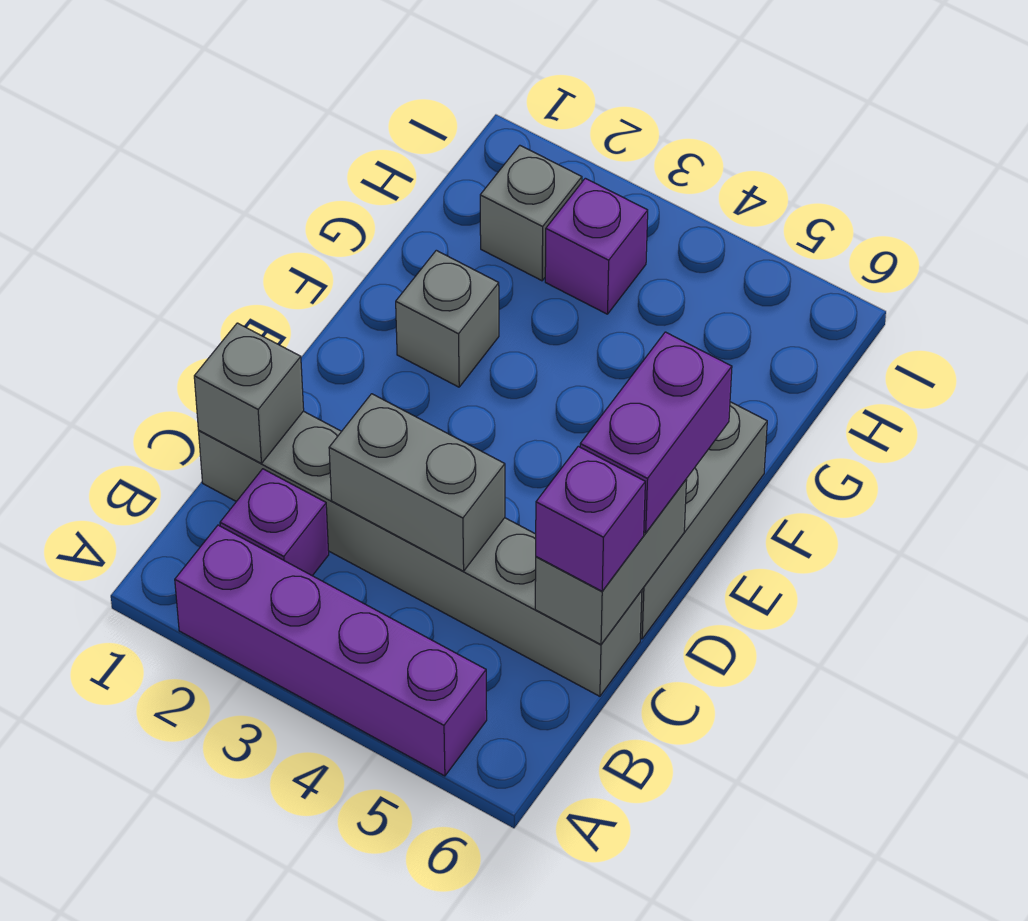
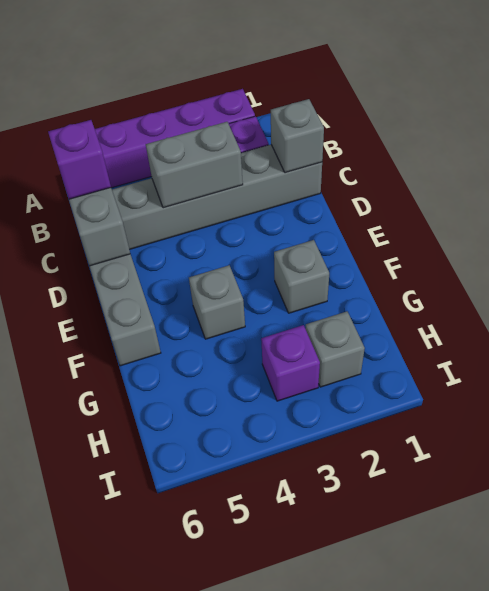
purple 1x2 brick [580,332,732,533] -> none
none -> grey 1x1 brick [189,265,245,339]

